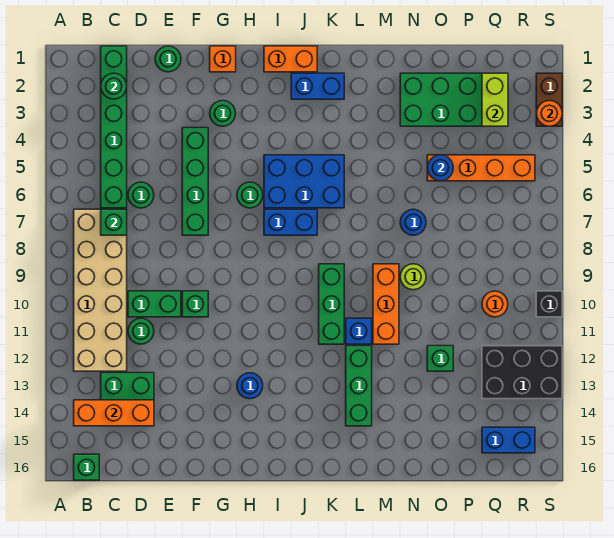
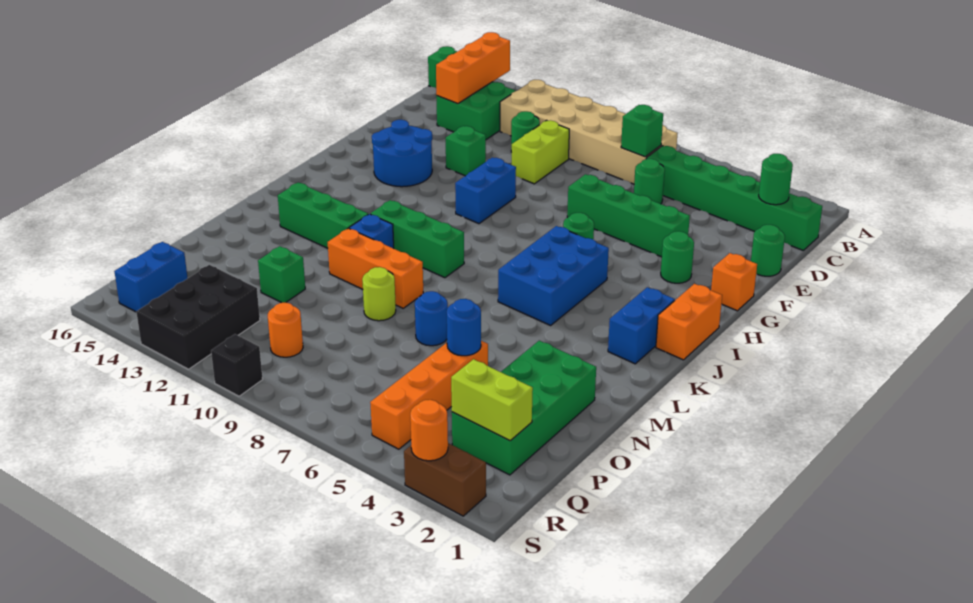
green 1x2 brick [128,291,181,317] -> lime 1x2 brick [512,120,569,184]
green 1x1 brick [182,291,208,317] -> green 1x1 brick moved to [446,126,486,176]
blue 1x1 round brick [237,373,263,399] -> blue 2x2 round brick [372,120,432,187]
blue 1x2 brick [264,209,317,235] -> blue 1x2 brick moved to [455,157,516,224]

